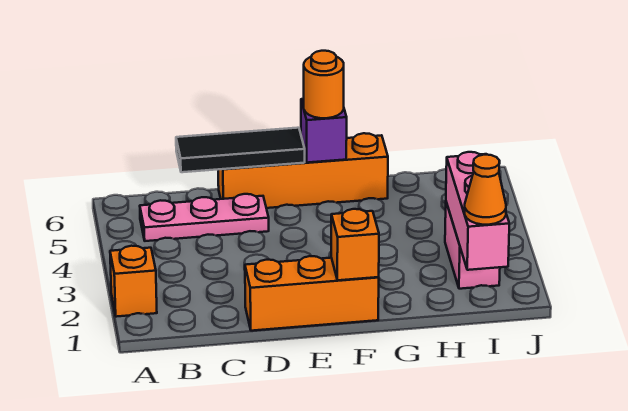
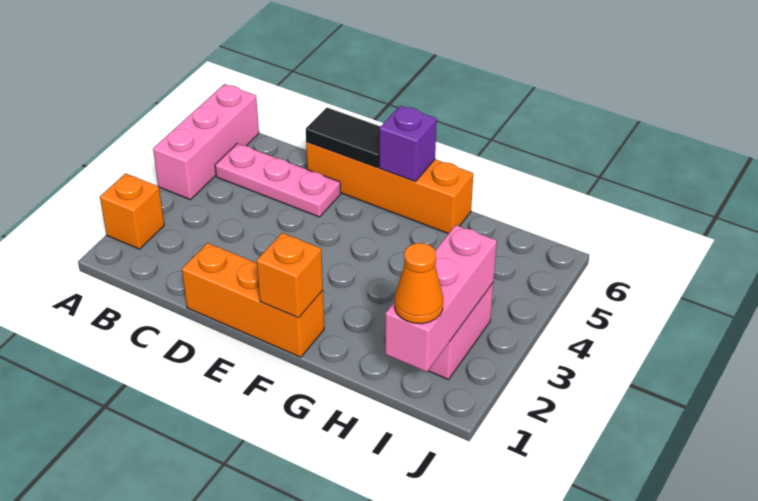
none -> pink 1x3 brick [153,84,259,200]
black 1x3 tile [176,128,305,172] -> black 1x2 tile [306,108,381,168]
orange 1x1 round brick [304,51,344,118] -> none

